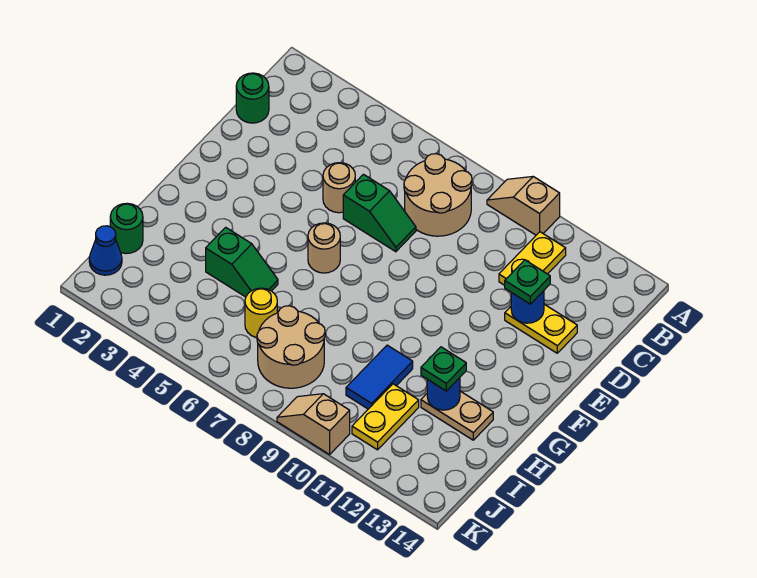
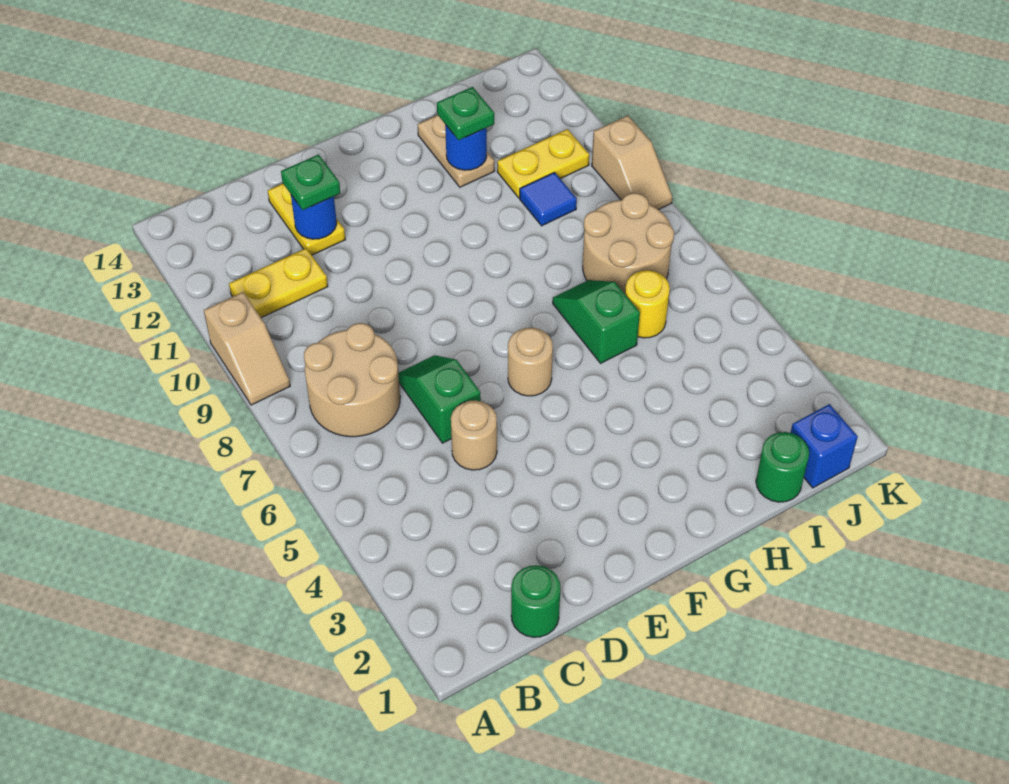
green 1x2 slope [206,227,278,297] -> green 1x2 slope moved to [553,280,640,363]
blue 1x2 tile [346,345,413,409] -> blue 1x1 tile [520,172,577,226]
blue 1x1 cone [89,226,122,275] -> blue 1x1 brick [791,404,858,488]

